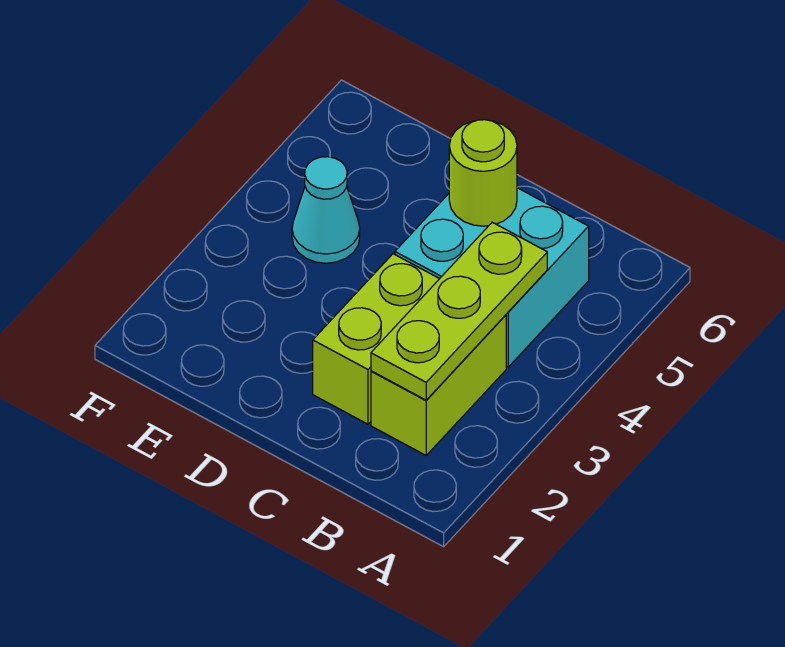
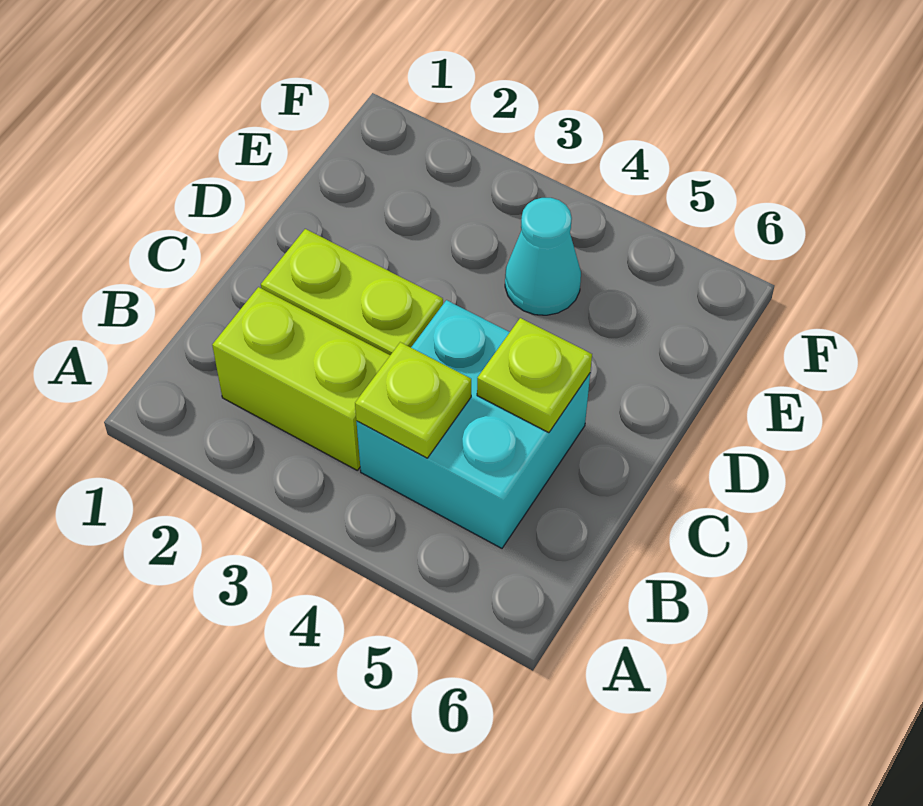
lime 1x3 plate [371,222,547,400] -> lime 1x1 plate [355,342,471,458]
lime 1x1 round brick [449,120,517,226] -> lime 1x1 plate [477,318,592,433]

